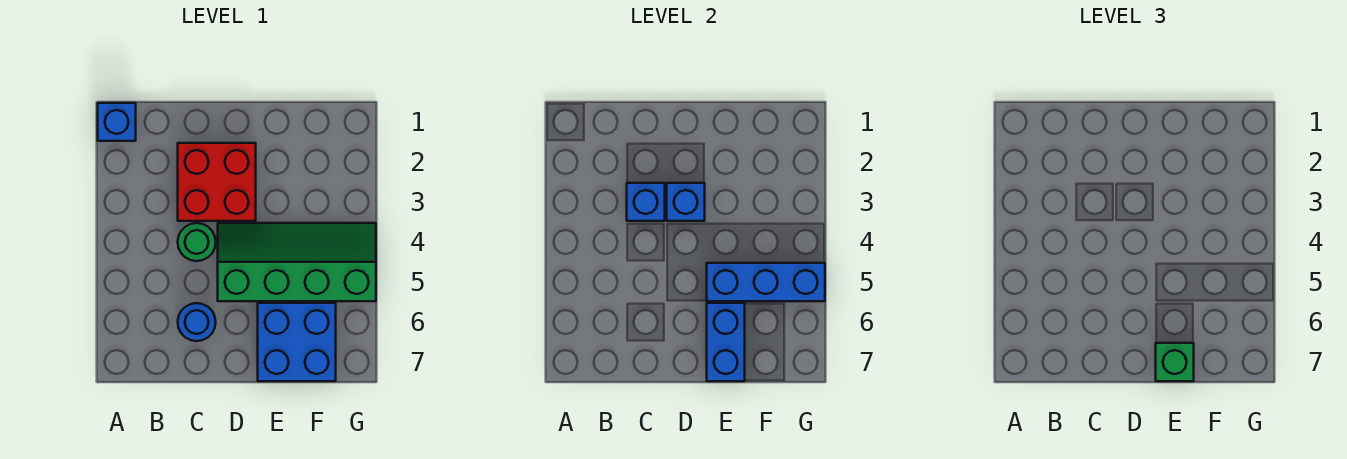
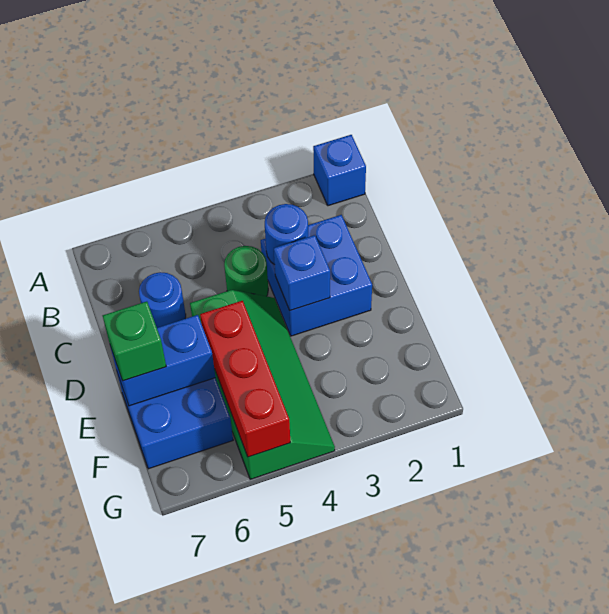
red 2x2 brick [178,143,256,221] -> blue 2x2 brick [261,215,372,336]
blue 1x1 brick [627,183,665,221] -> blue 1x1 round brick [265,204,308,265]
blue 1x3 brick [707,263,825,301] -> red 1x3 brick [200,301,290,457]

